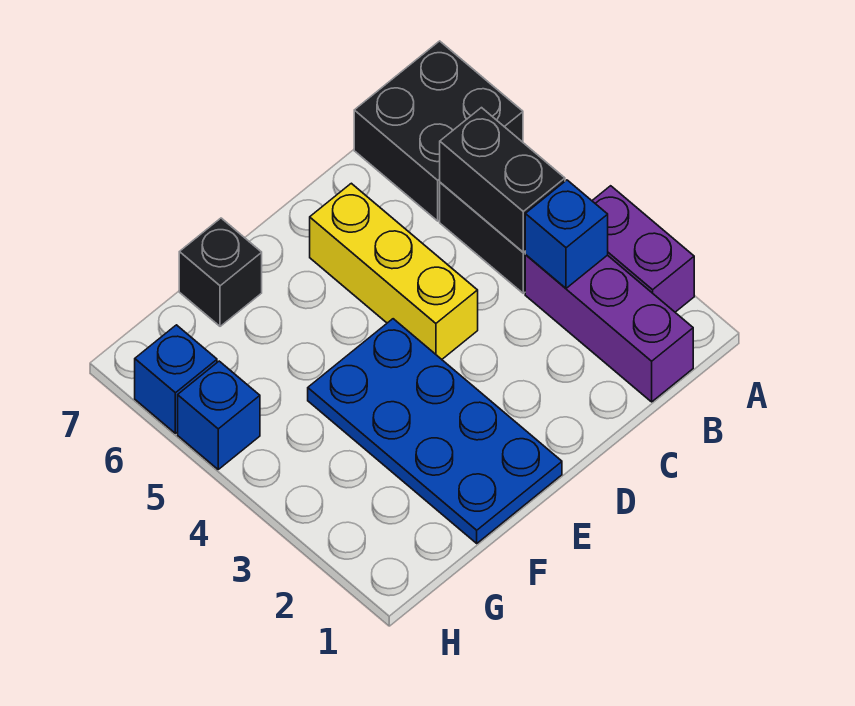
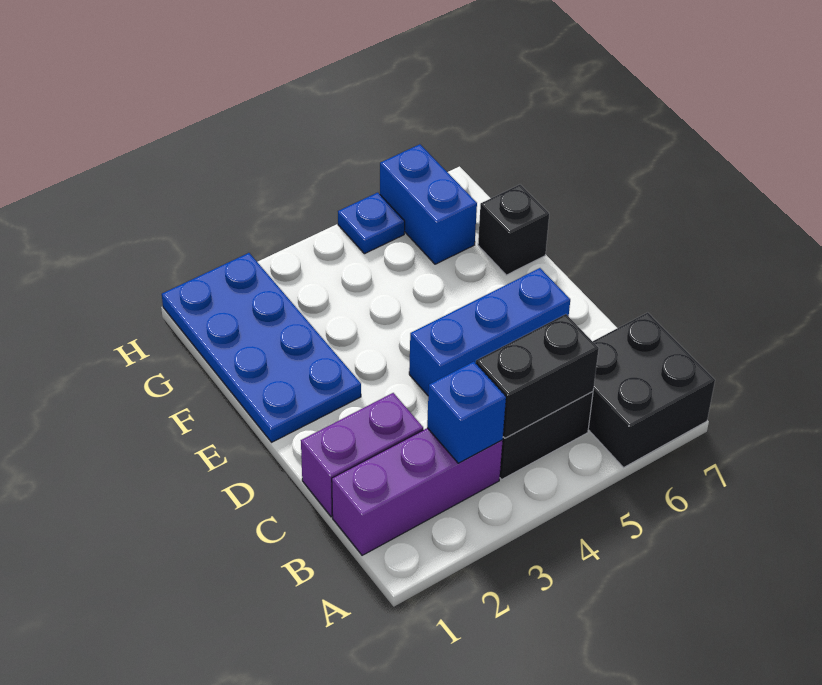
purple 1x2 brick [592,186,694,312] -> purple 1x2 brick moved to [301,393,423,517]
yellow 1x3 brick [310,183,478,359] -> blue 1x3 brick [409,268,570,395]
blue 2x4 plate [308,319,562,543] -> blue 2x4 plate turned to [162,253,361,442]
blue 1x1 brick [178,361,260,469] -> blue 1x1 plate [338,193,405,254]
blue 1x1 brick [135,325,217,433] -> blue 1x2 brick [380,144,477,264]

